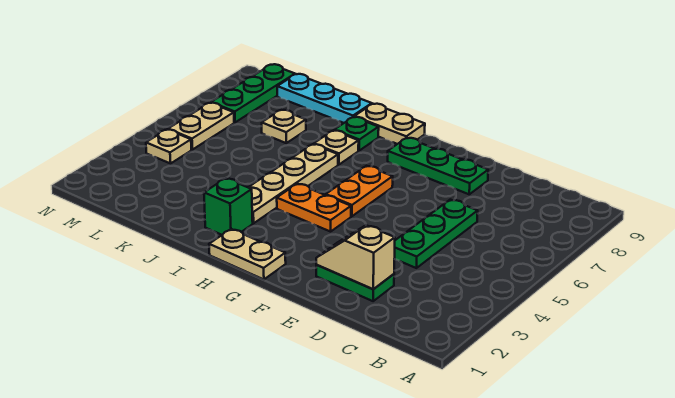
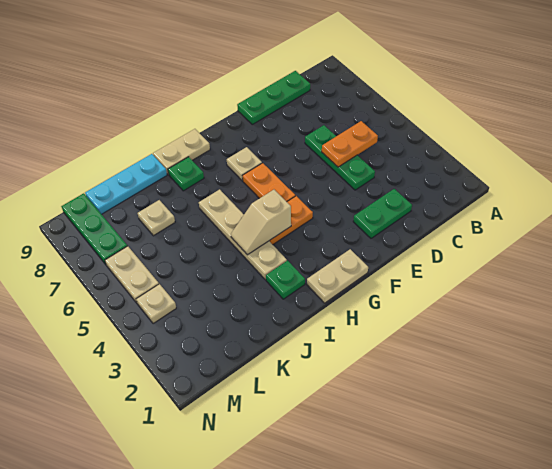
none -> orange 1x2 plate [322,121,378,167]
tan 1x2 slope [316,225,395,289] -> tan 1x2 slope moved to [231,190,291,255]
green 1x3 plate [388,138,488,194] -> green 1x3 plate moved to [237,71,310,124]
green 1x1 brick [204,178,253,235] -> green 1x1 plate [266,261,305,299]
tan 1x1 plate [314,130,359,164] -> tan 1x1 plate moved to [227,147,262,181]

